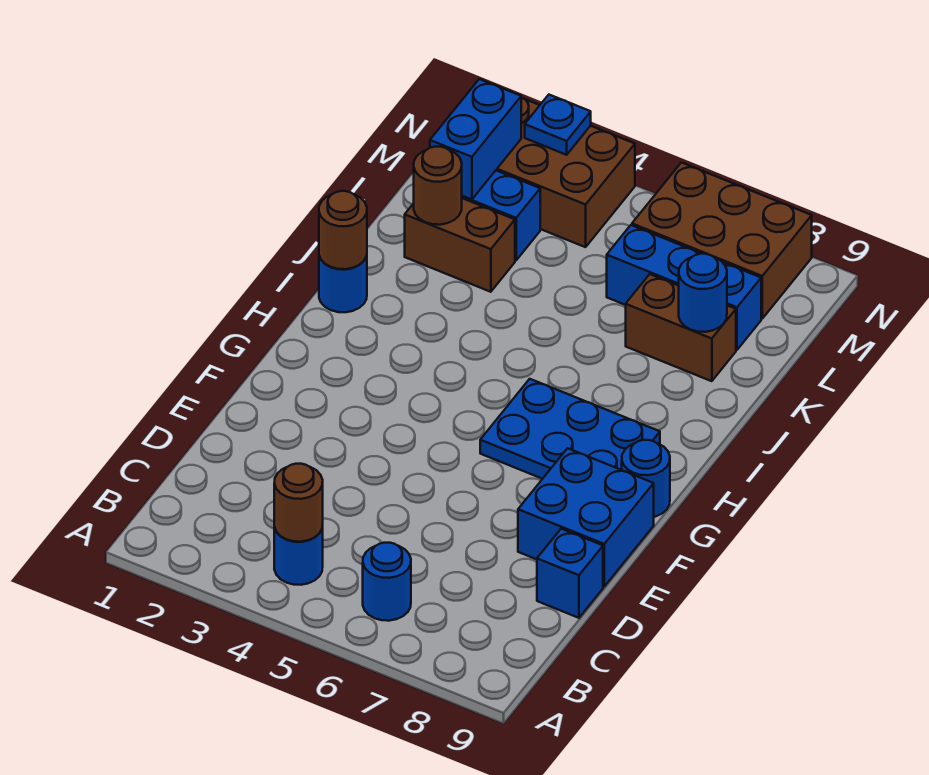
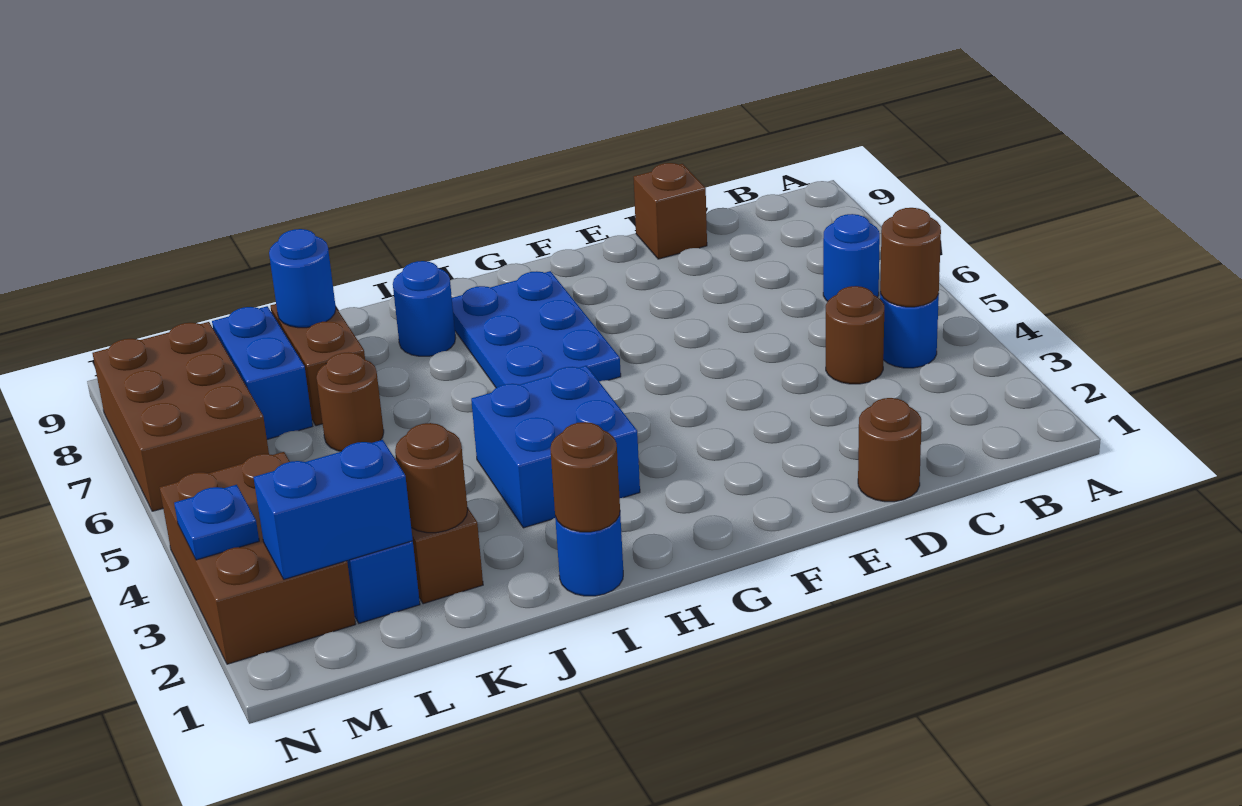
none -> brown 1x1 round brick [826,286,884,384]
none -> brown 1x1 round brick [858,398,921,502]
blue 1x1 brick [537,529,603,618] -> brown 1x1 brick [634,163,707,259]
blue 2x2 brick [518,448,654,586] -> blue 2x2 brick moved to [471,366,640,528]
blue 1x1 round brick [622,440,670,517] -> blue 1x1 round brick moved to [393,261,455,356]
none -> brown 1x1 round brick [316,352,384,451]
blue 1x3 brick [607,225,761,350] -> blue 1x2 brick [212,306,313,439]

